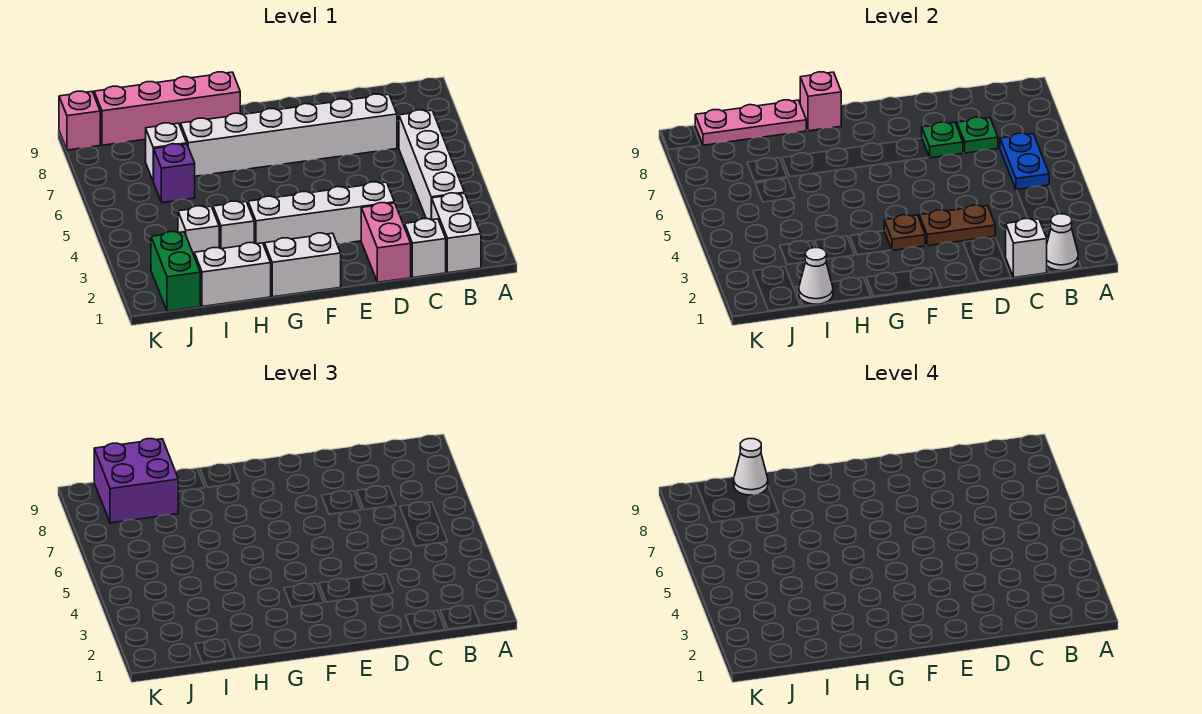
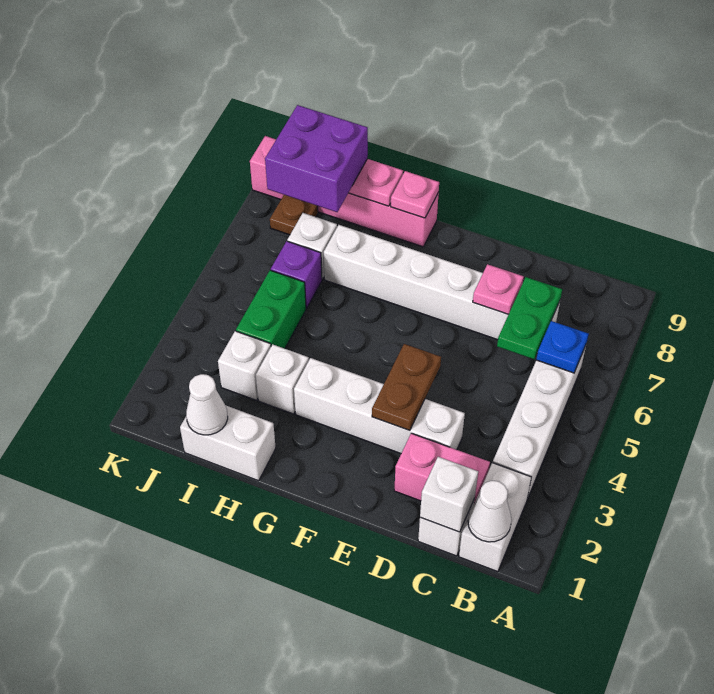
blue 1x2 plate [1000,133,1049,190] -> blue 1x1 plate [536,321,589,373]
green 1x1 plate [957,117,998,153] -> green 1x2 plate [497,277,562,359]
pink 1x2 brick [361,203,411,282] -> pink 1x2 brick turned to [394,433,490,504]
brown 1x2 plate [919,205,995,246] -> brown 1x2 plate turned to [372,344,441,431]
green 1x1 plate [922,122,963,158] -> pink 1x1 plate [473,264,524,314]
white 1x2 brick [264,233,341,297] -> none
brown 1x1 plate [884,215,926,251] -> brown 1x1 plate moved to [270,195,318,235]
pink 1x1 brick [800,72,841,131] -> pink 1x1 plate [391,171,439,218]
white 1x1 cone [734,439,768,495] -> none
green 1x2 brick [151,232,200,311] -> green 1x2 brick moved to [236,270,306,349]

